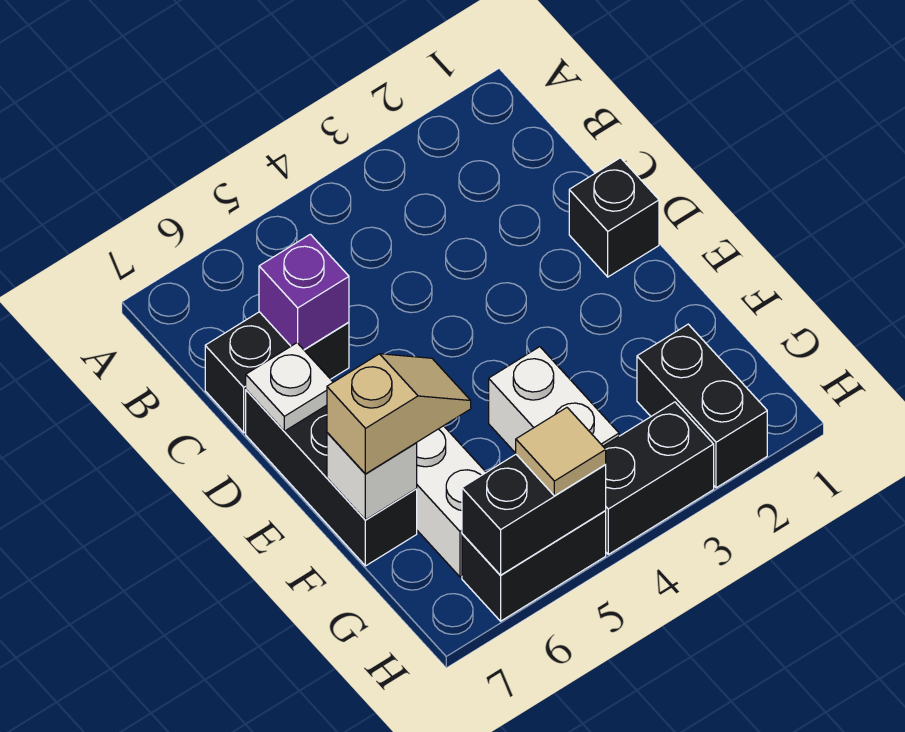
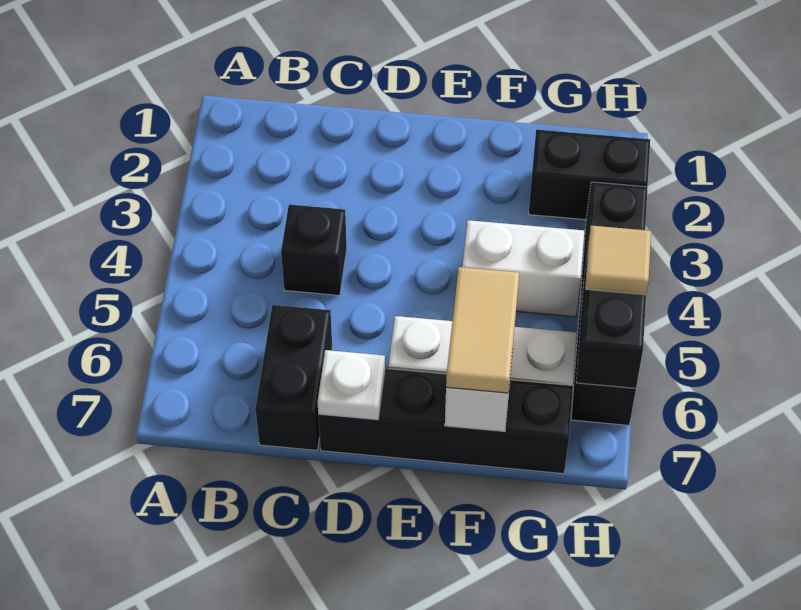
purple 1x1 brick [259,234,349,350] -> none
black 1x1 brick [569,158,659,277] -> black 1x1 brick moved to [281,205,347,295]
black 1x3 brick [246,390,417,566] -> black 1x4 brick [318,368,573,474]
tan 1x2 slope [327,354,471,474] -> tan 1x2 tile [446,267,519,393]

